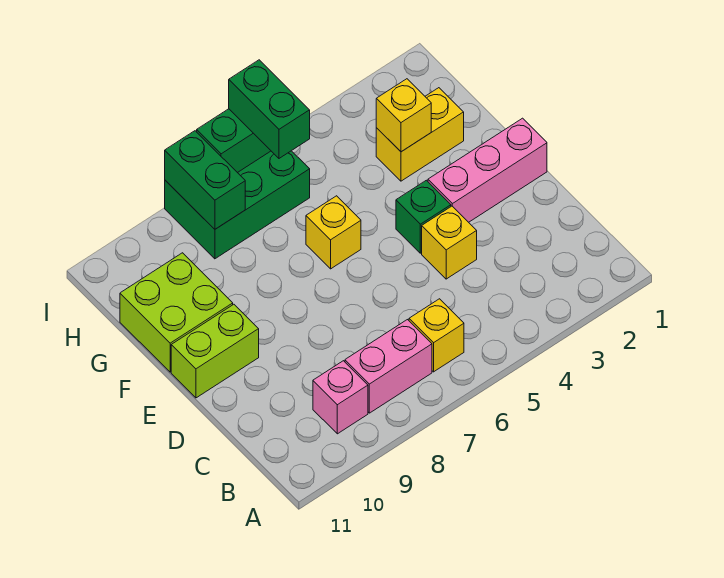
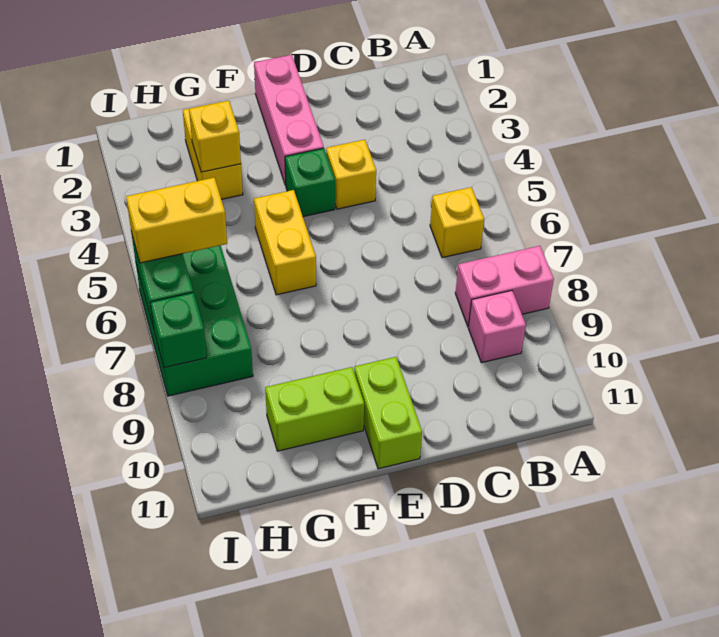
pink 1x2 brick [345,320,432,413] -> pink 1x2 brick turned to [455,246,554,327]
yellow 1x1 brick [306,196,361,269] -> yellow 1x2 brick [254,190,316,295]
lime 2x2 brick [120,253,233,372] -> lime 1x2 brick [265,367,364,451]
green 1x2 brick [229,60,310,158] -> yellow 1x2 brick [126,178,227,263]
green 1x2 brick [165,131,245,229] -> green 1x1 brick [150,293,207,368]

